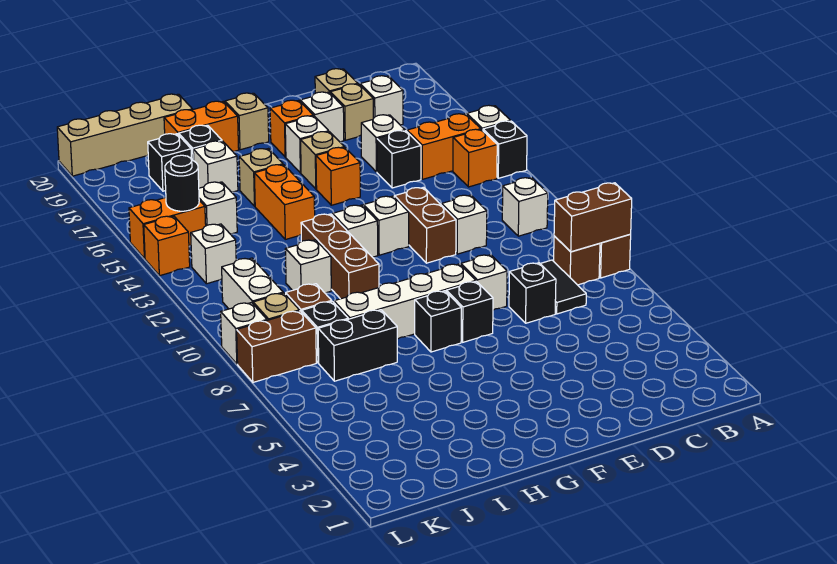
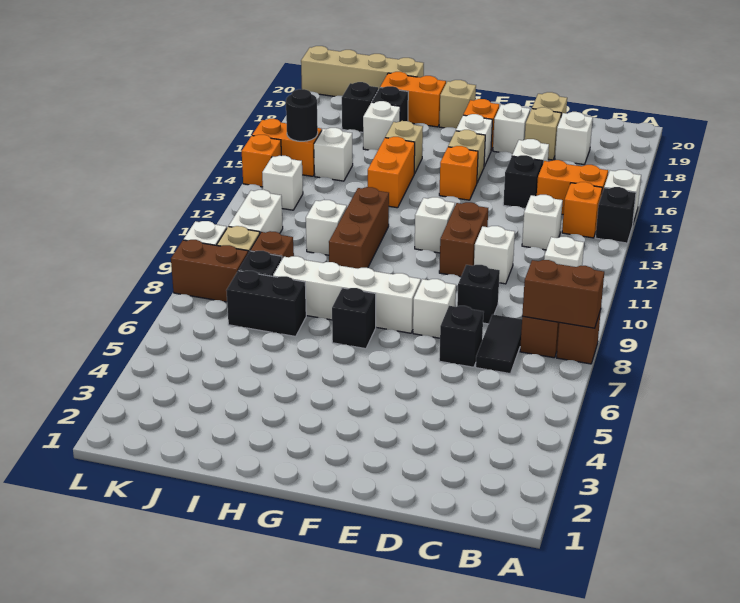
black 1x1 brick [447,281,493,342] -> black 1x1 brick moved to [457,265,500,324]
white 1x1 brick [332,205,378,257] -> white 1x1 brick moved to [522,195,563,250]

